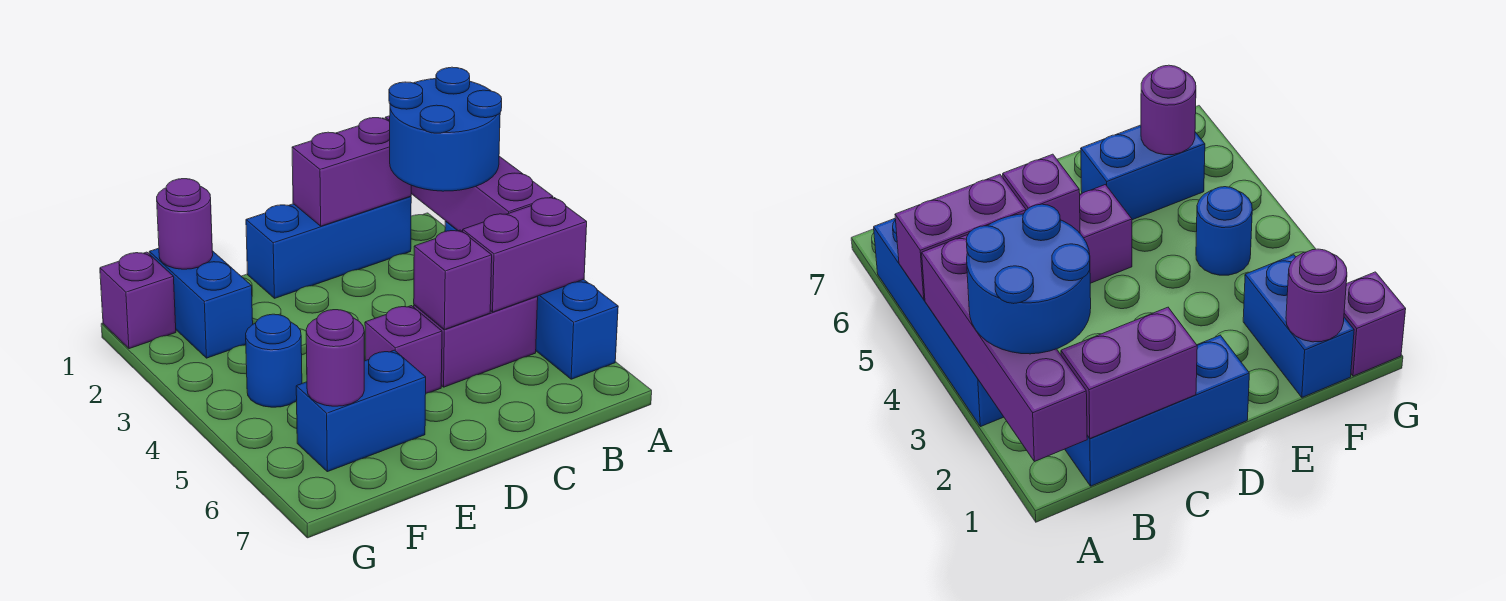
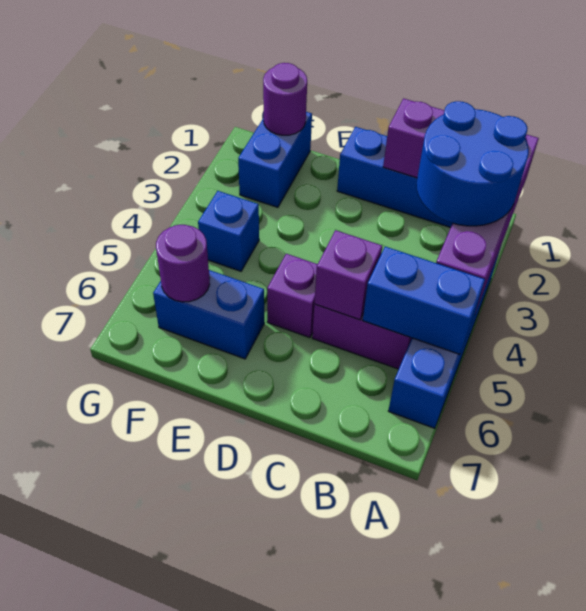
purple 1x2 brick [463,198,587,312] -> blue 1x2 brick [363,246,485,354]
blue 1x1 round brick [246,314,302,407] -> blue 1x1 brick [198,191,259,271]
purple 1x1 brick [100,252,176,349] -> none

